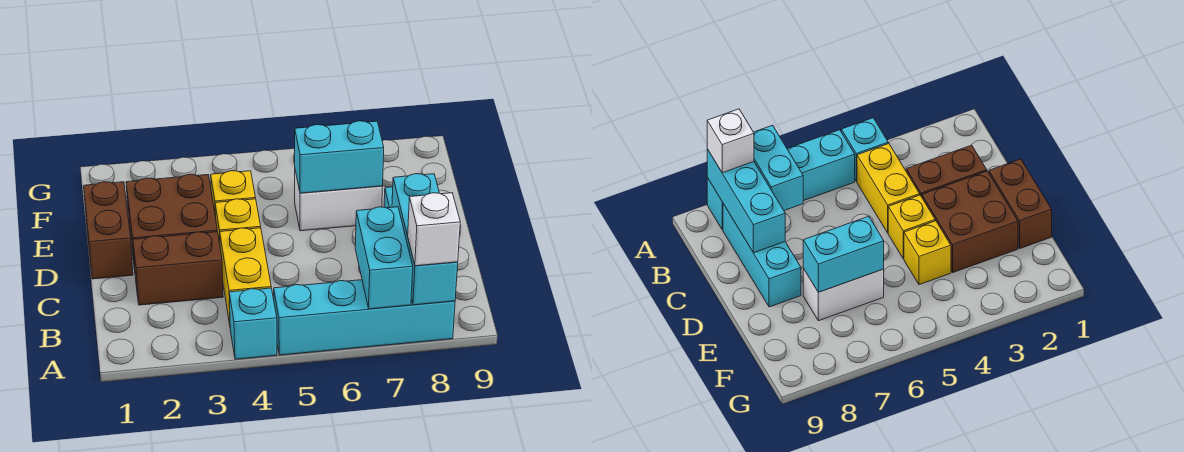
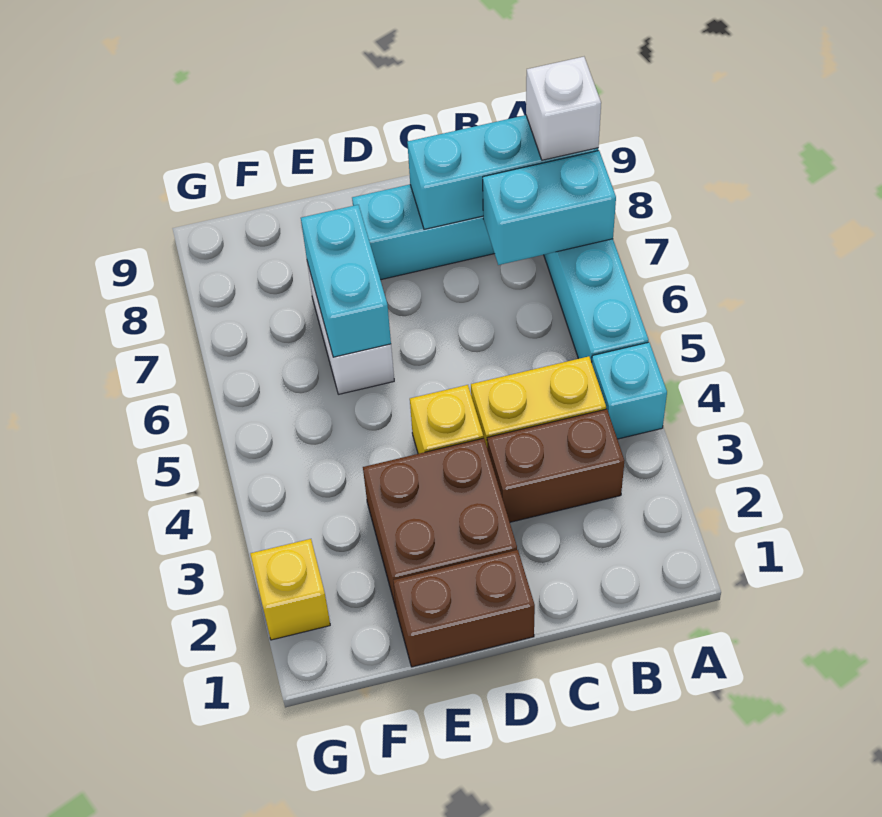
brown 1x2 brick [133,232,223,305] -> brown 1x2 brick turned to [487,409,624,522]
yellow 1x1 brick [211,171,256,218] -> yellow 1x1 brick moved to [250,539,330,640]

